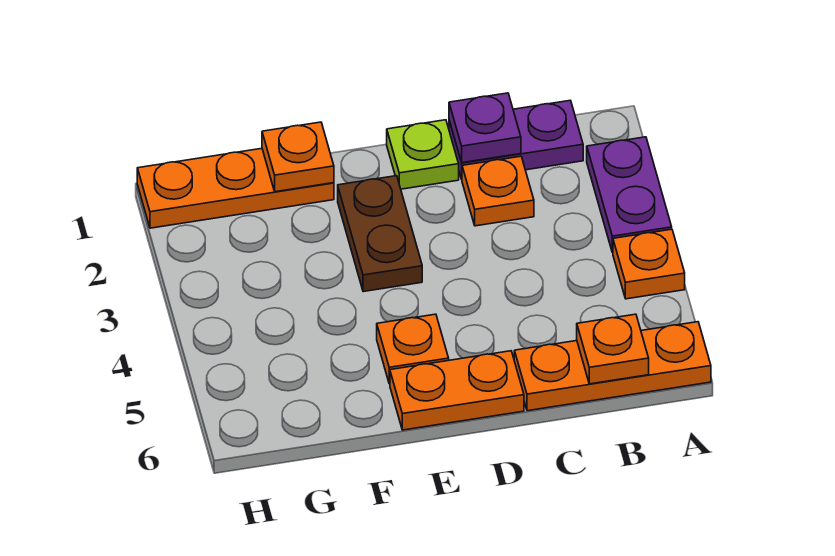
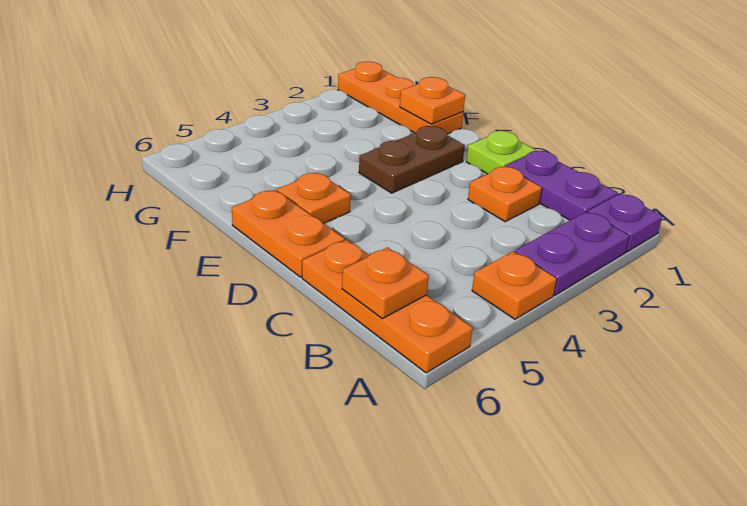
purple 1x1 plate [449,93,521,163] -> purple 1x1 plate moved to [588,194,662,252]

